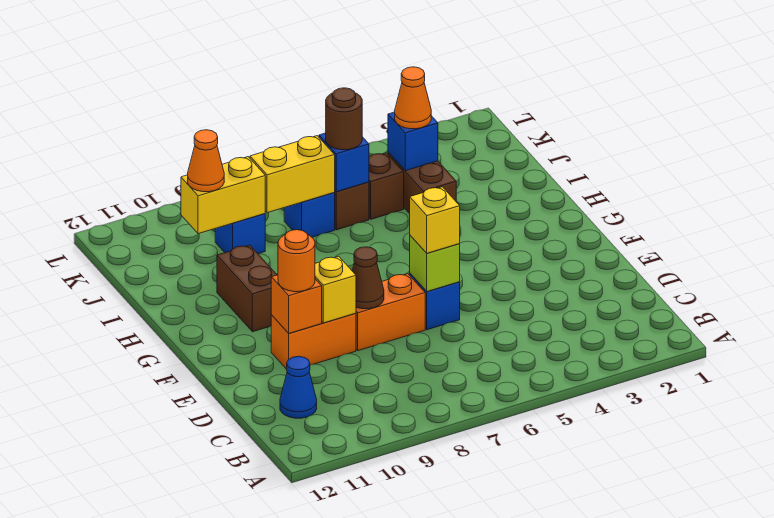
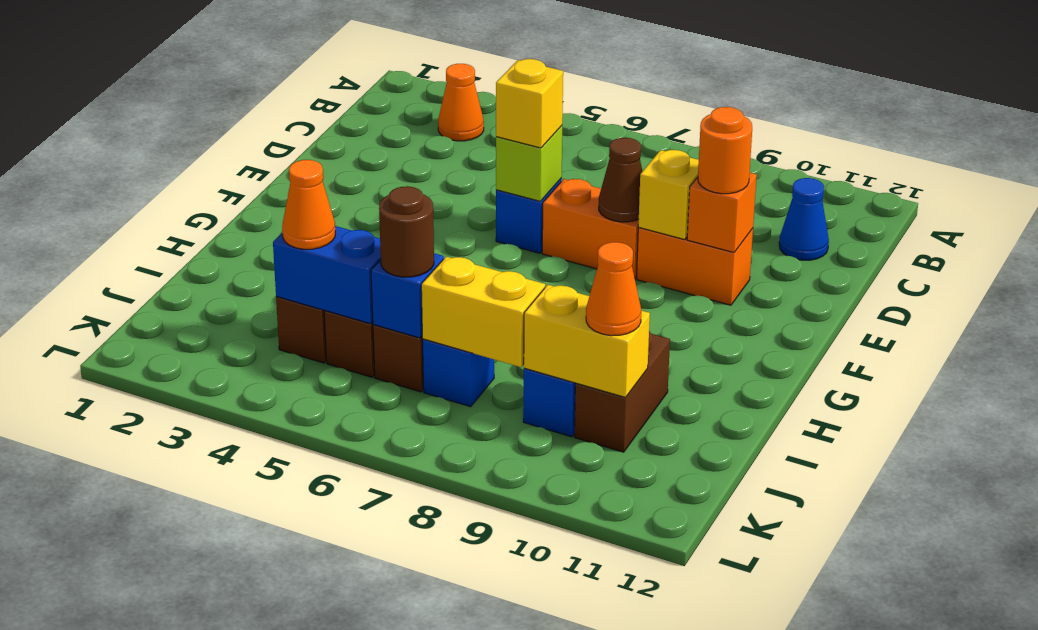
none -> orange 1x1 cone [438,64,484,141]
brown 1x2 brick [217,245,277,332] -> brown 1x2 brick moved to [574,332,670,452]
blue 1x1 brick [388,112,438,171] -> blue 1x2 brick [273,226,381,324]

